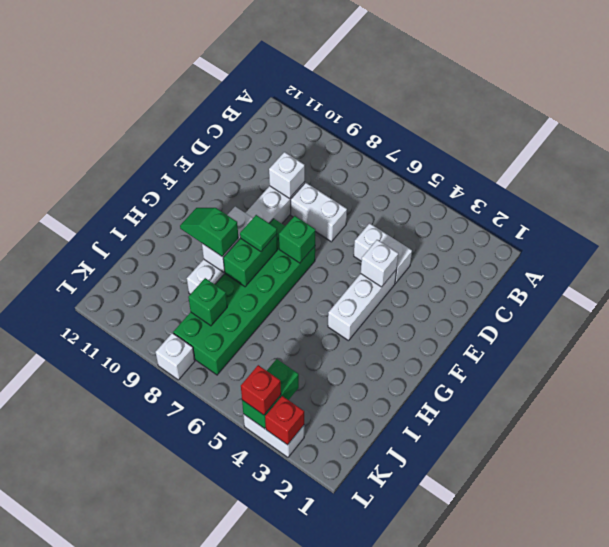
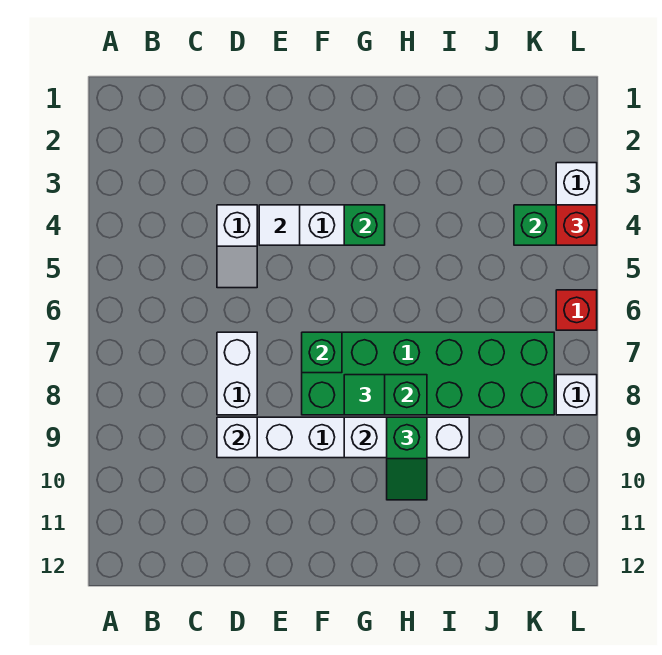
white 1x2 brick [354,223,412,283] -> white 1x2 slope [217,205,257,288]
white 1x1 brick [361,240,398,287] -> white 1x1 tile [259,205,300,245]
green 1x1 brick [188,278,227,326] -> green 1x1 brick moved to [344,205,385,245]
red 1x1 brick [265,396,304,445] -> red 1x1 brick moved to [556,290,597,330]

